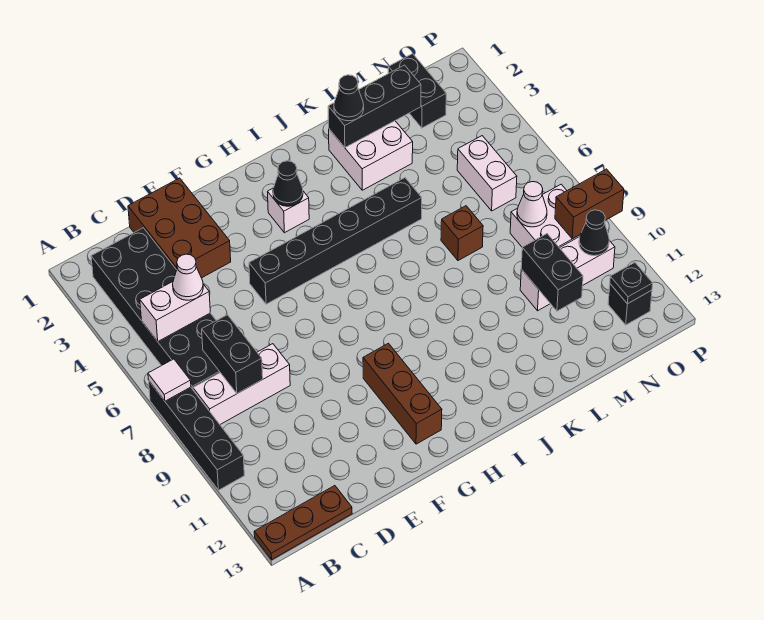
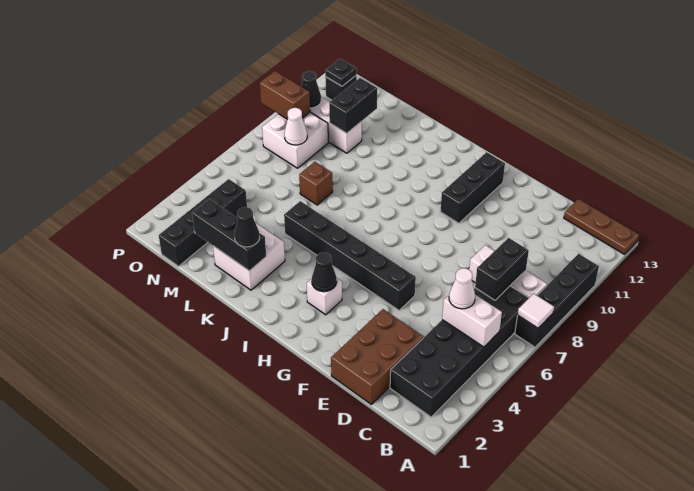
brown 1x3 brick [363,343,442,444] -> black 1x3 brick [440,152,505,223]
black 1x2 brick [388,54,446,128] -> black 1x4 brick [159,179,247,266]
white 1x2 brick [457,136,517,211] -> none

